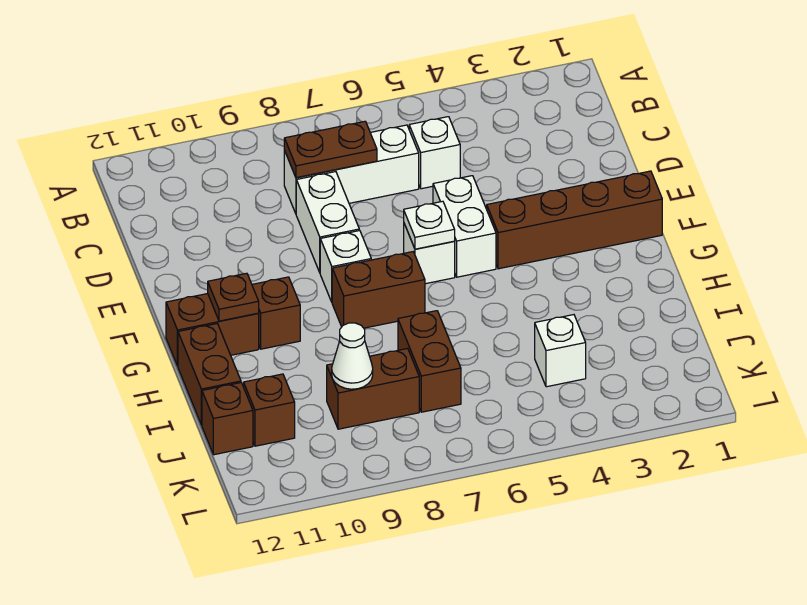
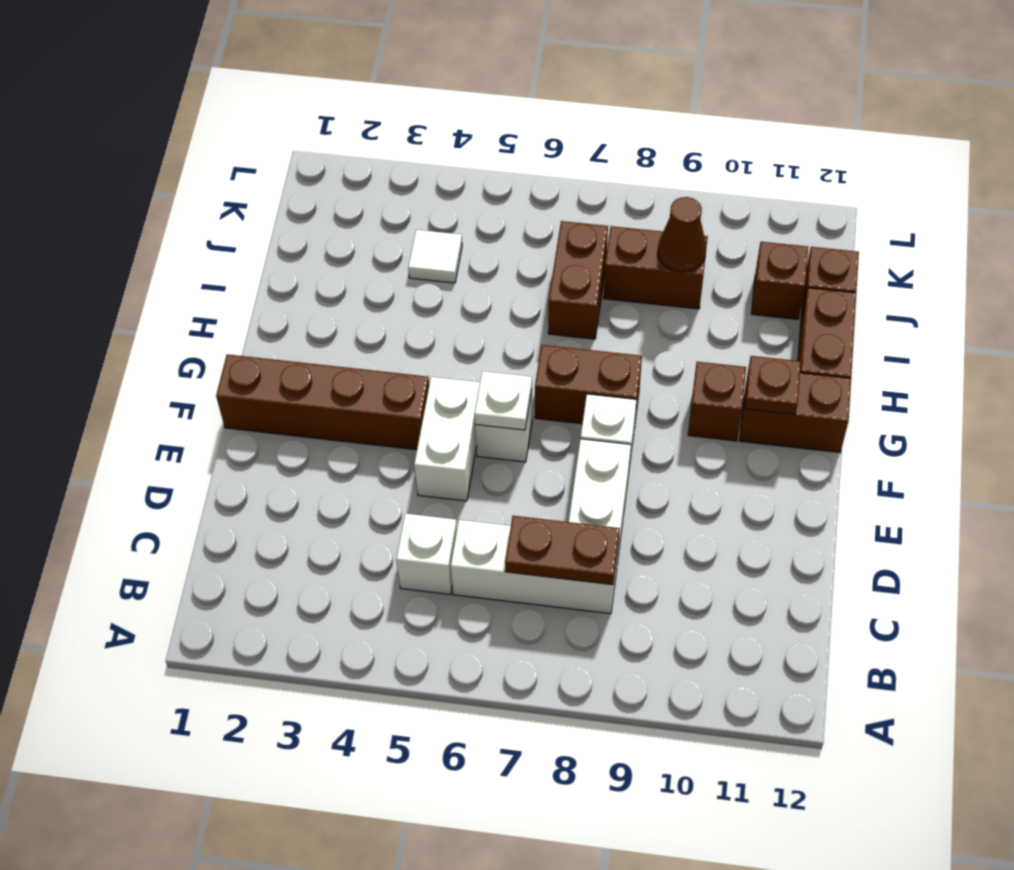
white 1x1 brick [535,315,586,387] -> white 1x1 tile [408,230,462,283]
white 1x1 cone [332,323,373,389] -> brown 1x1 cone [658,197,706,272]

